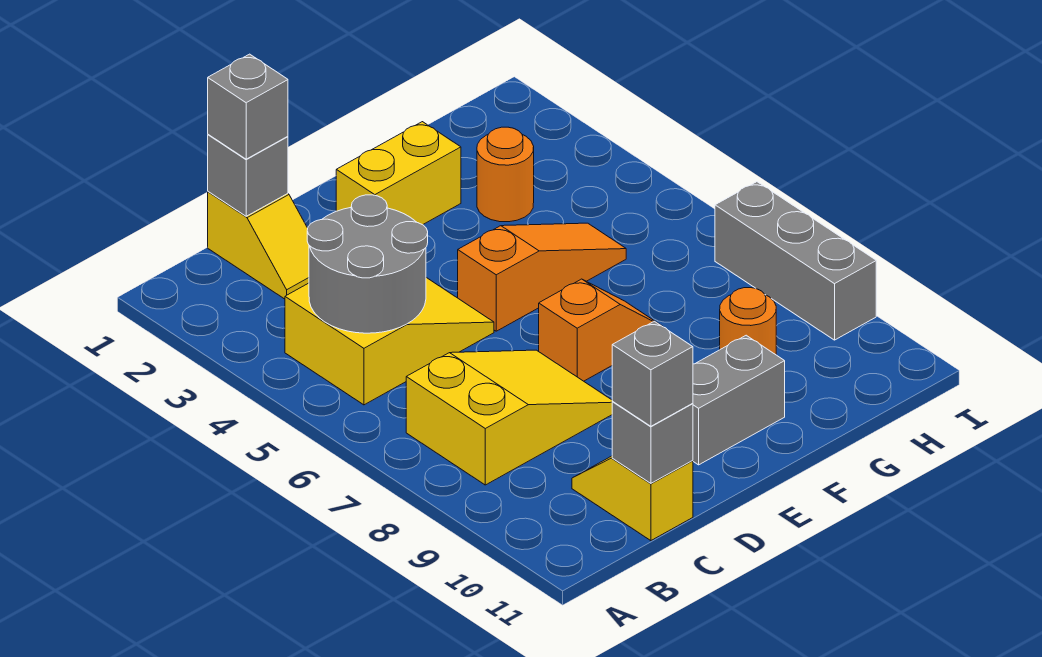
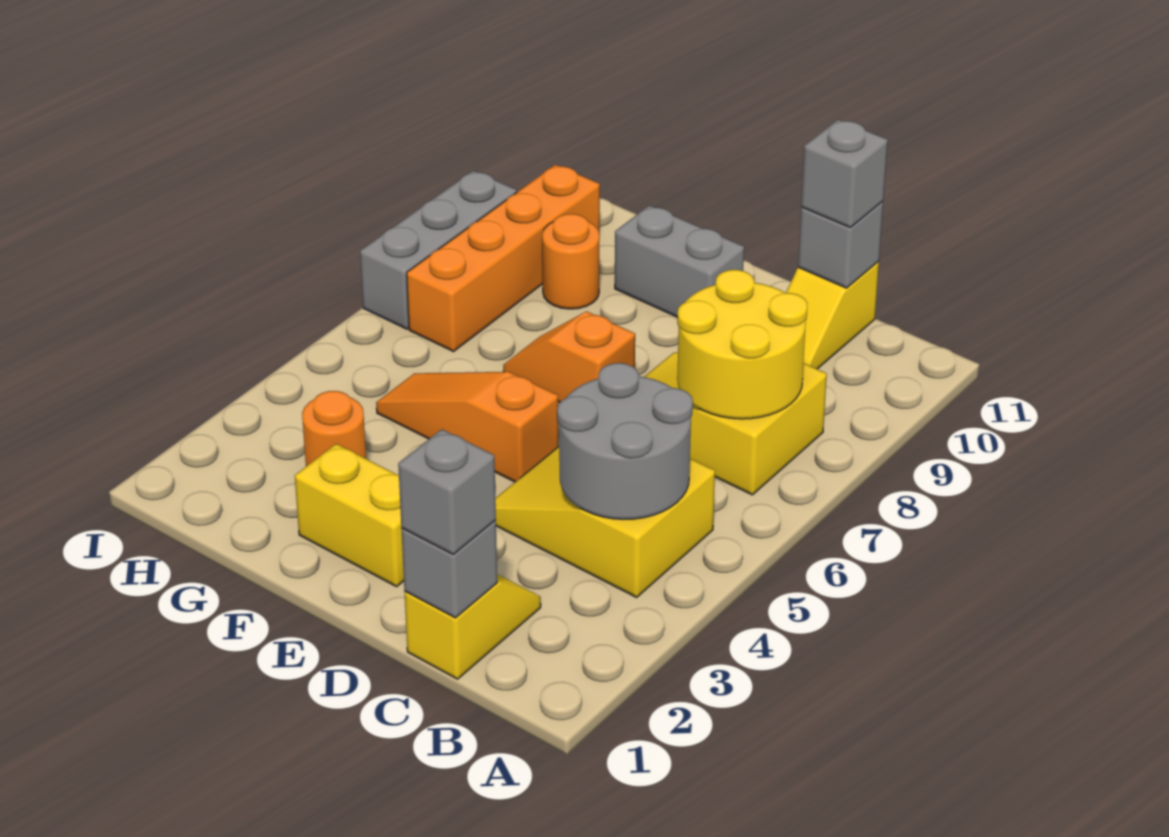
none -> yellow 2x2 round brick [677,270,807,419]
none -> orange 1x4 brick [407,165,600,352]

